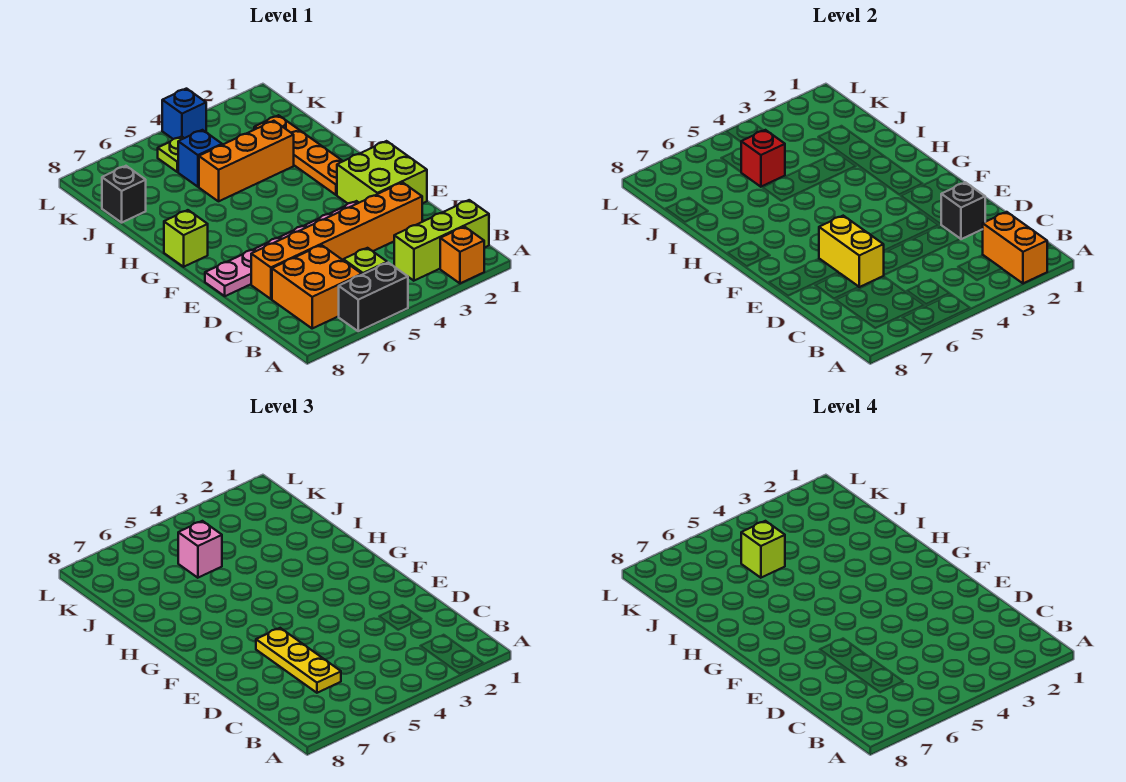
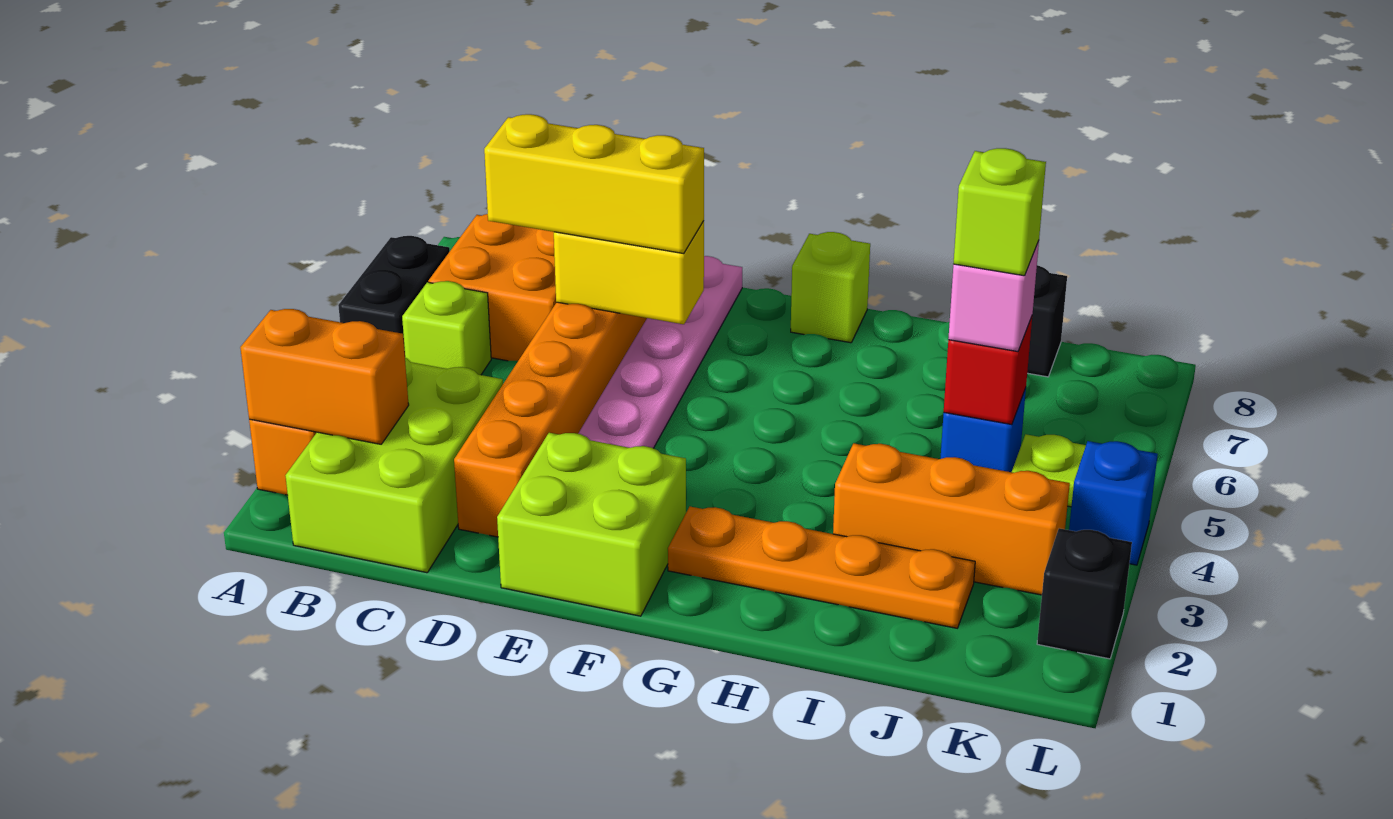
lime 1x3 brick [394,200,489,281] -> lime 2x3 brick [285,358,503,573]
yellow 1x3 plate [256,628,341,693] -> yellow 1x3 brick [484,114,704,254]
black 1x1 brick [941,182,985,239] -> black 1x1 brick moved to [1037,528,1132,659]
orange 1x3 brick [199,121,294,201] -> orange 1x3 brick turned to [833,443,1070,595]

